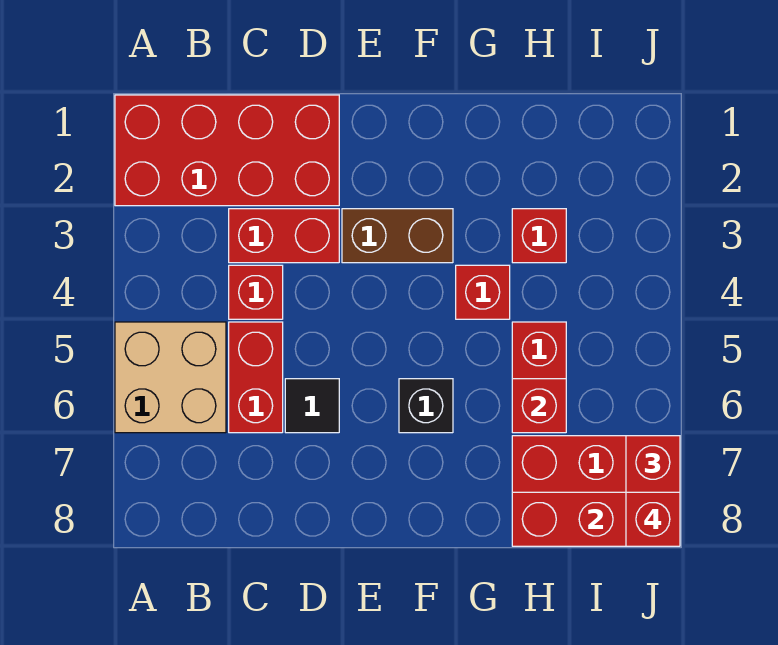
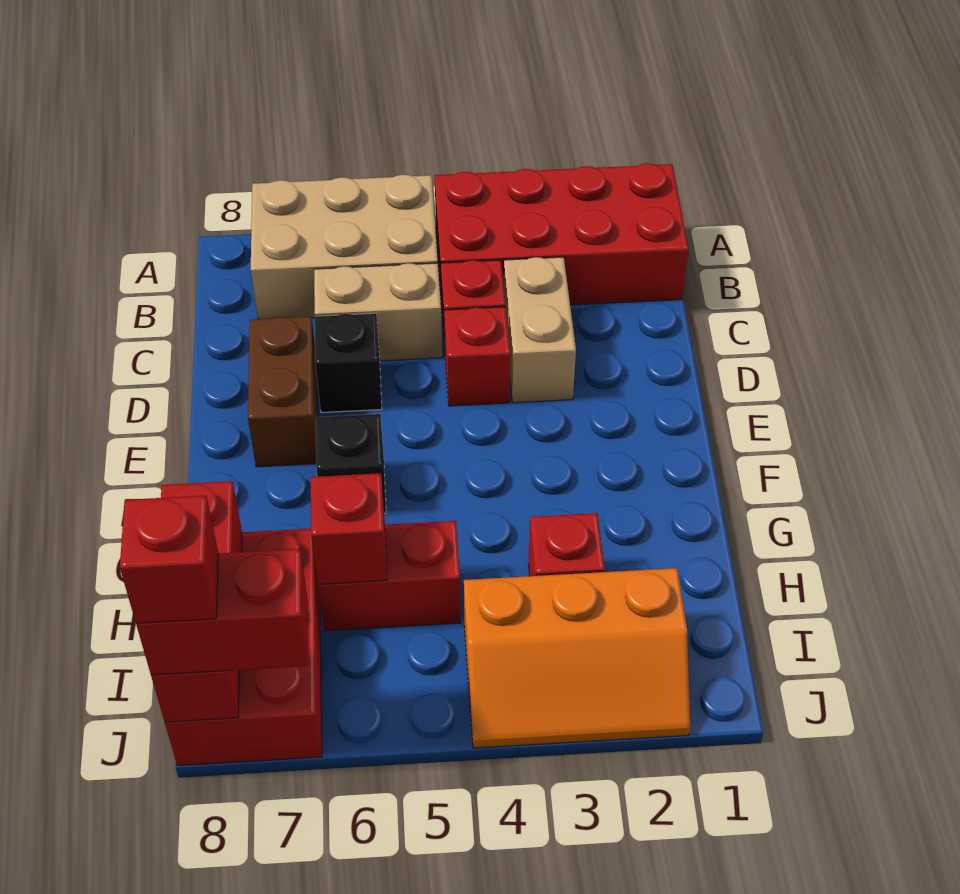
red 2x4 brick [115,95,339,206] -> red 2x4 brick turned to [435,163,689,305]
tan 2x2 brick [115,322,226,433] -> tan 2x3 brick [251,175,438,319]
red 1x2 brick [229,209,339,263] -> tan 1x2 brick [504,257,576,403]
red 1x2 brick [229,322,283,433] -> tan 1x2 brick [314,263,442,361]
black 1x1 tile [285,379,339,433] -> black 1x1 brick [315,313,382,413]
brown 1x2 brick [342,209,453,263] -> brown 1x2 brick moved to [248,316,318,467]
red 1x1 brick [456,265,510,319] -> red 1x1 brick moved to [444,307,510,406]
none -> orange 2x3 slope [464,568,690,748]

